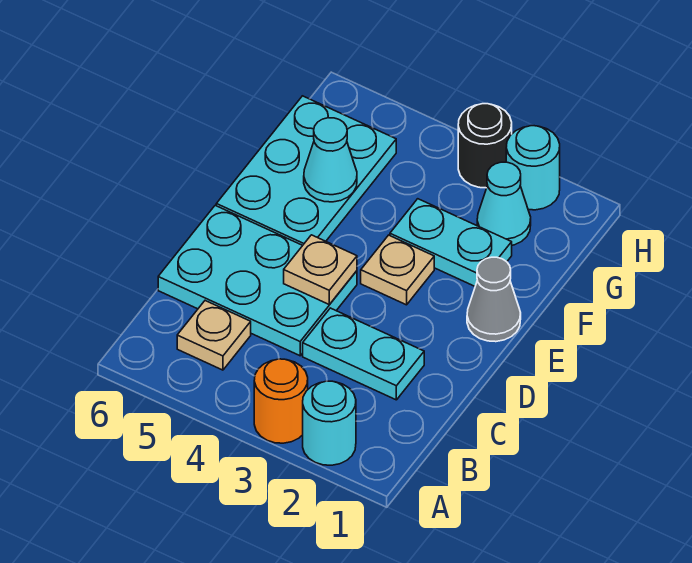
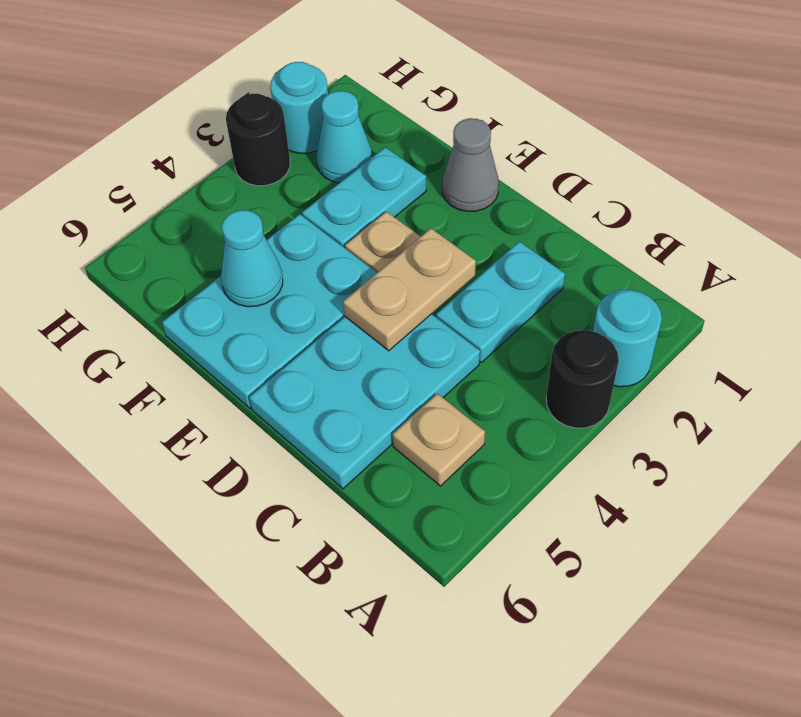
orange 1x1 round brick [254,359,308,443] -> black 1x1 round brick [546,330,619,428]
tan 1x1 plate [284,235,357,305] -> tan 1x2 plate [343,228,476,351]
cyan 2x3 plate [216,96,396,245] -> cyan 2x3 plate turned to [162,214,377,408]

